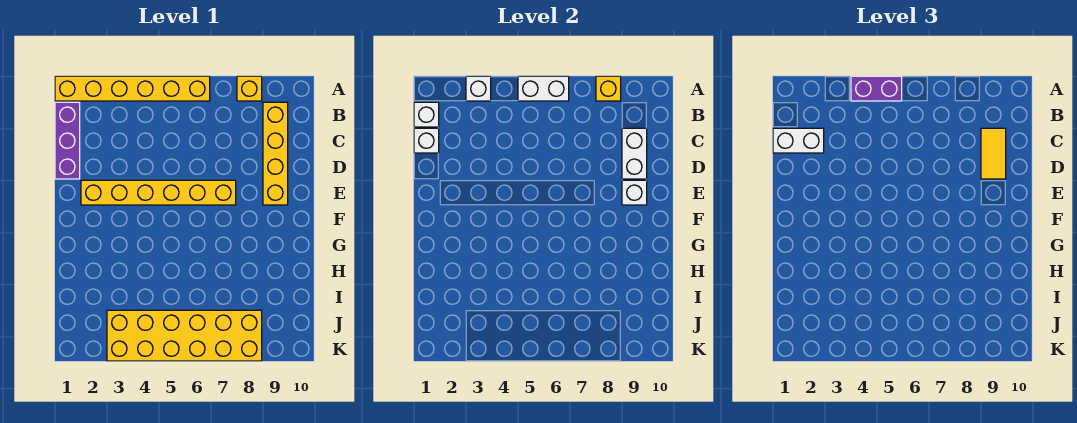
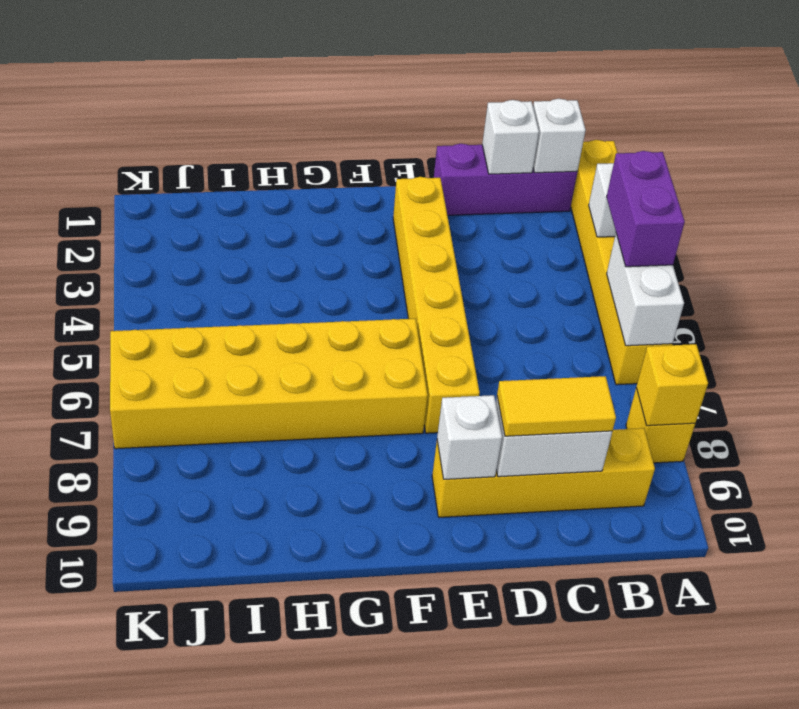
white 1x2 brick [773,128,824,153] -> none
yellow 2x6 brick [107,310,262,361] -> yellow 2x6 brick turned to [110,319,428,449]

